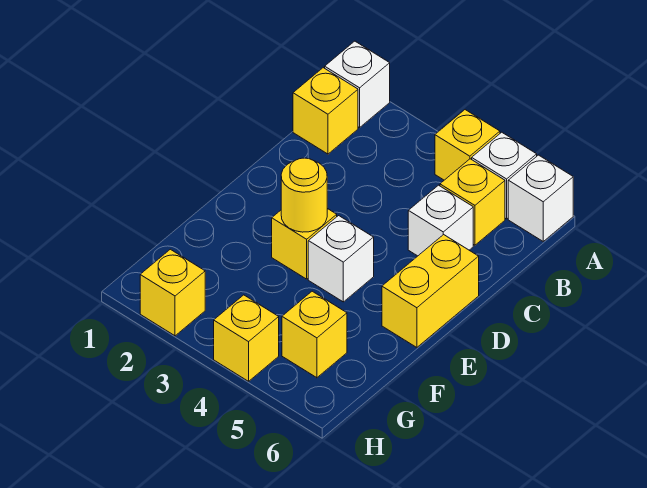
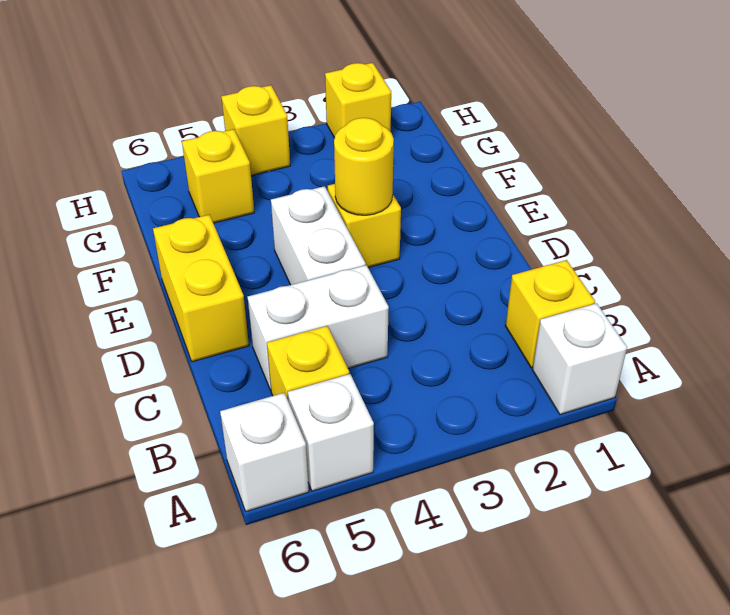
yellow 1x1 brick [435,110,500,180] -> none
white 1x1 brick [408,185,473,256] -> white 1x2 brick [248,265,389,390]
white 1x1 brick [308,216,374,302] -> white 1x2 brick [271,186,366,285]

